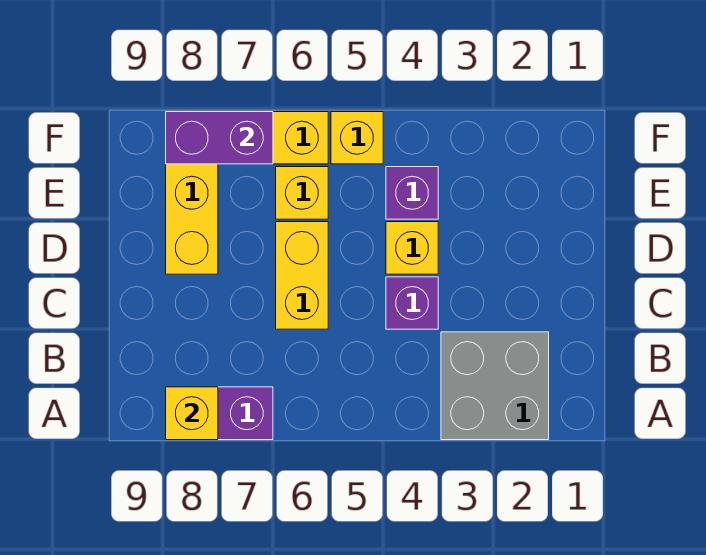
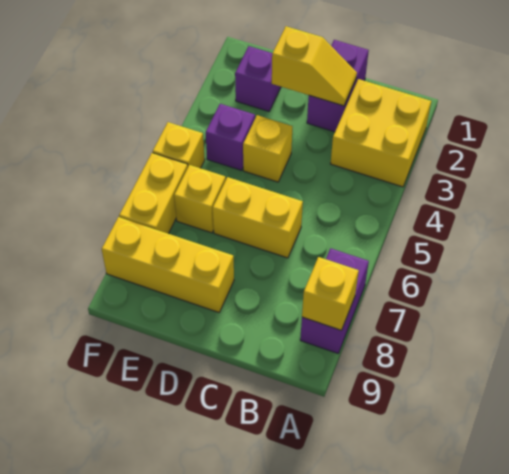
grey 2x2 brick [441,332,549,440] -> yellow 2x2 brick [331,79,431,187]
none -> yellow 1x2 slope [272,26,357,106]
purple 1x1 brick [386,277,438,329] -> purple 1x1 brick moved to [235,46,281,111]
purple 1x2 brick [166,112,273,164] -> purple 1x2 brick moved to [307,40,369,132]

